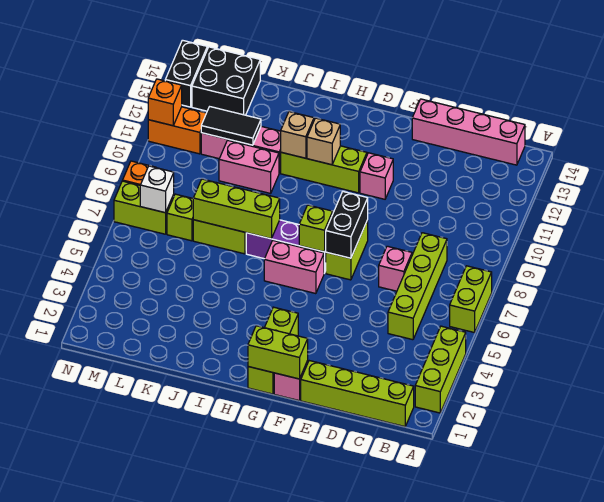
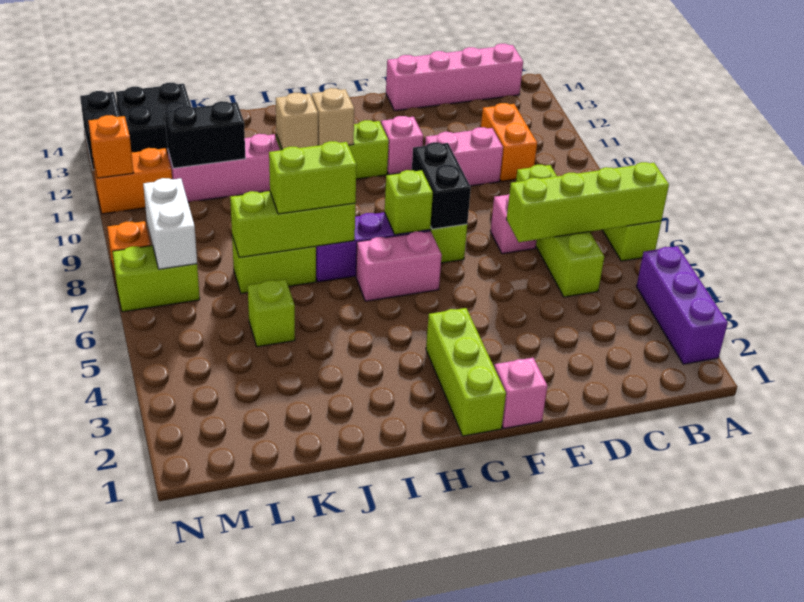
lime 1x3 brick [415,326,466,413] -> purple 1x3 brick [637,246,728,364]
lime 1x4 brick [301,361,414,427] -> lime 1x4 brick moved to [506,162,669,242]
none -> orange 1x2 brick [481,103,537,182]
lime 1x2 brick [248,326,308,379] -> lime 1x2 brick moved to [269,141,357,214]
pink 1x2 brick [219,140,279,193] -> pink 1x2 brick moved to [425,127,503,186]
black 1x2 tile [201,107,261,145] -> black 1x2 brick [165,101,245,168]
lime 1x1 brick [167,194,193,241] -> lime 1x1 brick moved to [248,279,295,347]
white 1x1 brick [140,166,174,213] -> white 1x2 brick [143,178,197,269]

